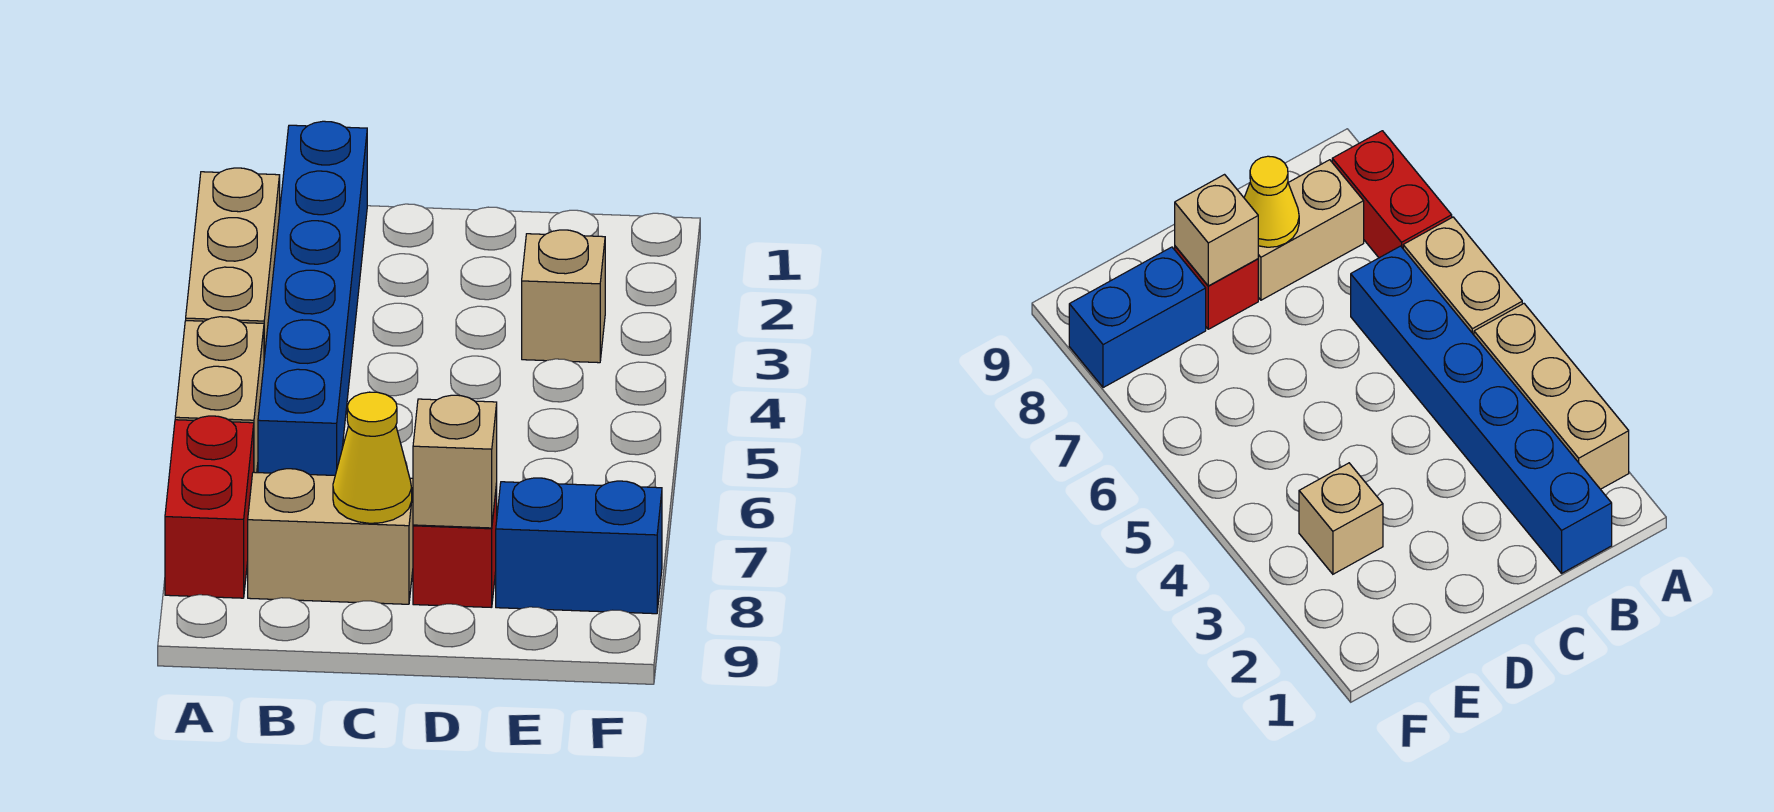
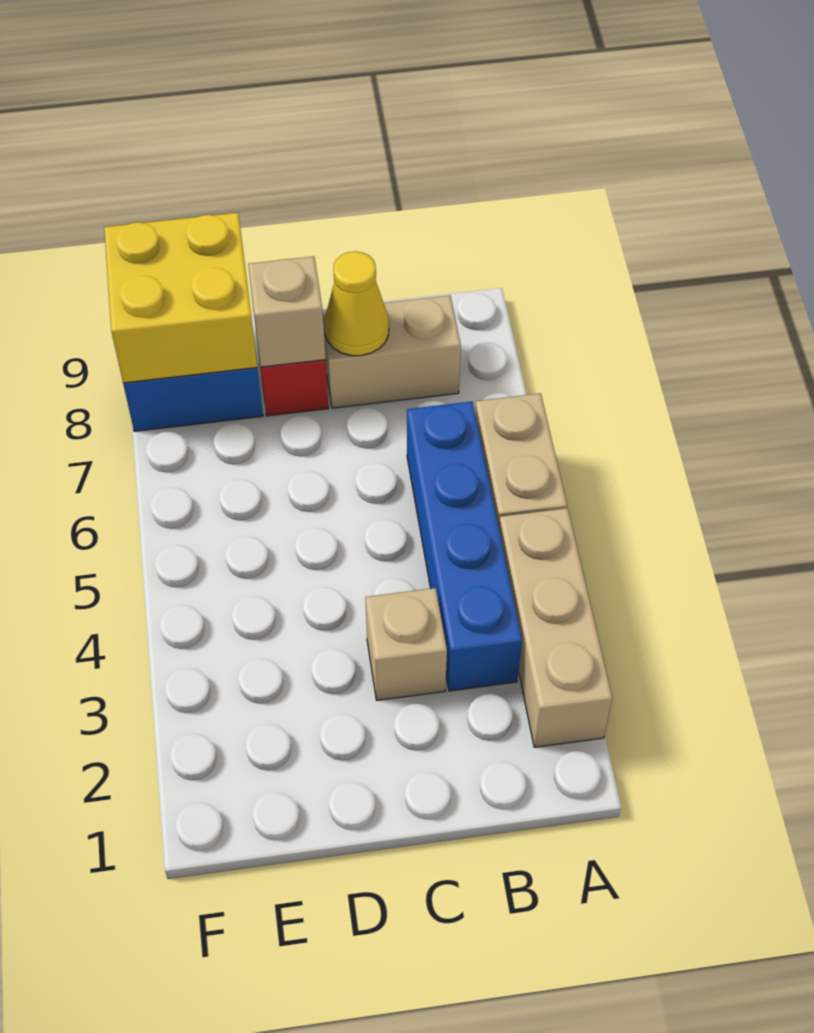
red 1x2 brick [165,416,254,598] -> none
blue 1x6 brick [258,121,367,475] -> blue 1x4 brick [407,401,522,691]
tan 1x1 brick [522,230,605,363] -> tan 1x1 brick moved to [365,588,447,700]
none -> yellow 2x2 brick [104,213,257,383]

